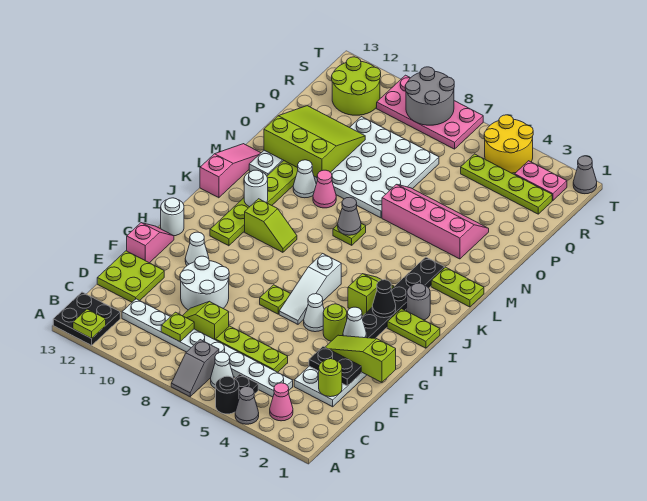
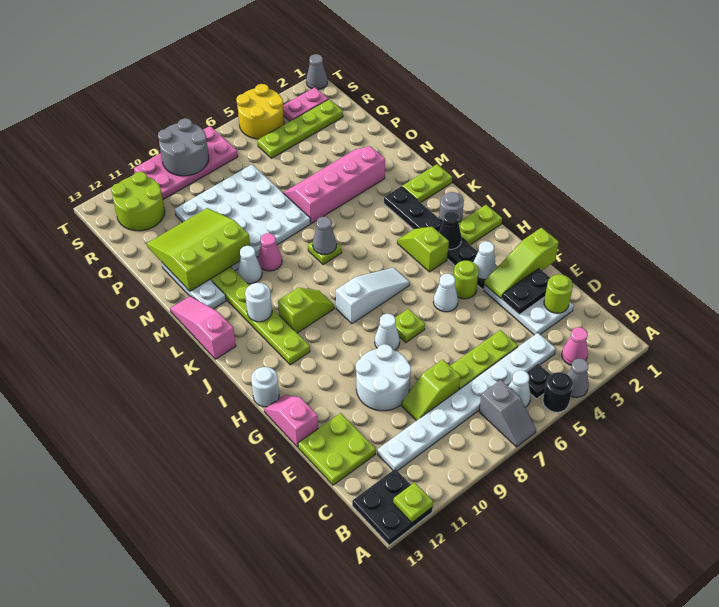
lime 1x1 plate [161,312,194,342] -> none
white 1x3 slope [279,254,341,324] -> white 1x3 slope turned to [336,268,410,324]
white 1x1 cone [185,232,209,265] -> white 1x1 cone moved to [375,314,400,350]

